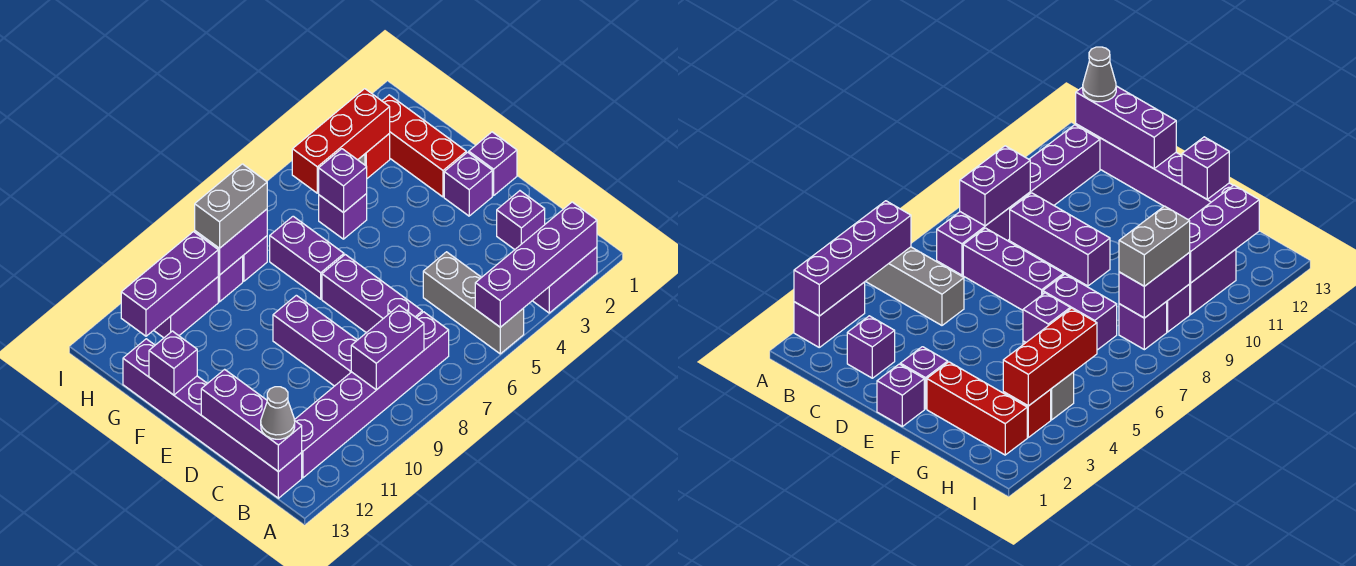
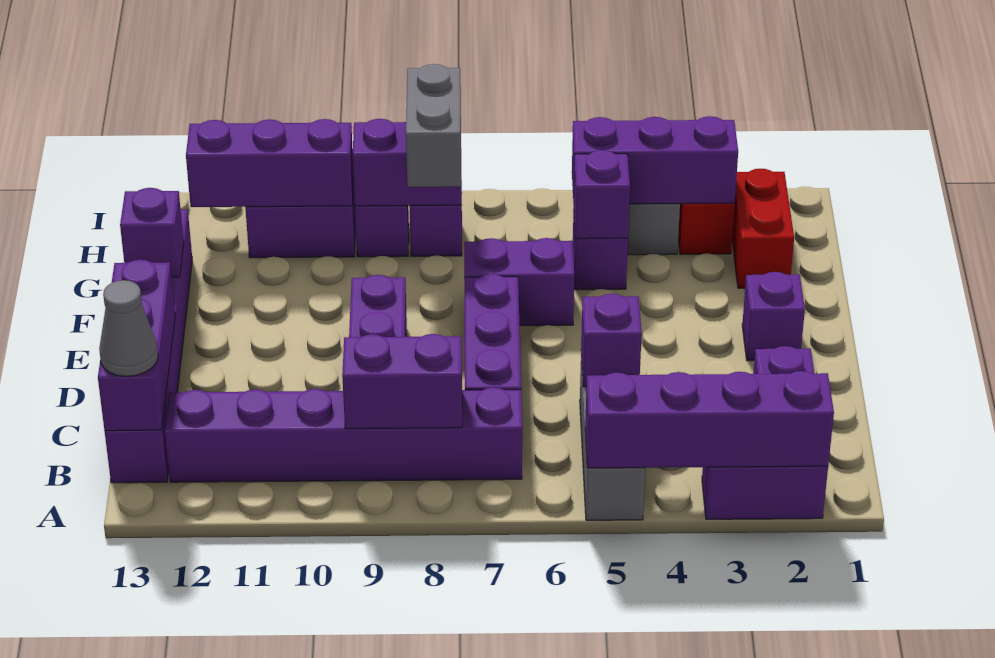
purple 1x1 brick [469,132,517,196] -> purple 1x1 brick moved to [581,294,642,387]
red 1x3 brick [382,95,466,197] -> red 1x2 brick [732,169,794,288]
purple 1x2 brick [270,216,344,299] -> purple 1x2 brick turned to [464,238,574,326]
red 1x3 brick [292,89,390,193] -> purple 1x3 brick [572,116,738,204]
grey 1x2 brick [195,164,267,248] -> grey 1x2 brick turned to [406,64,461,187]

